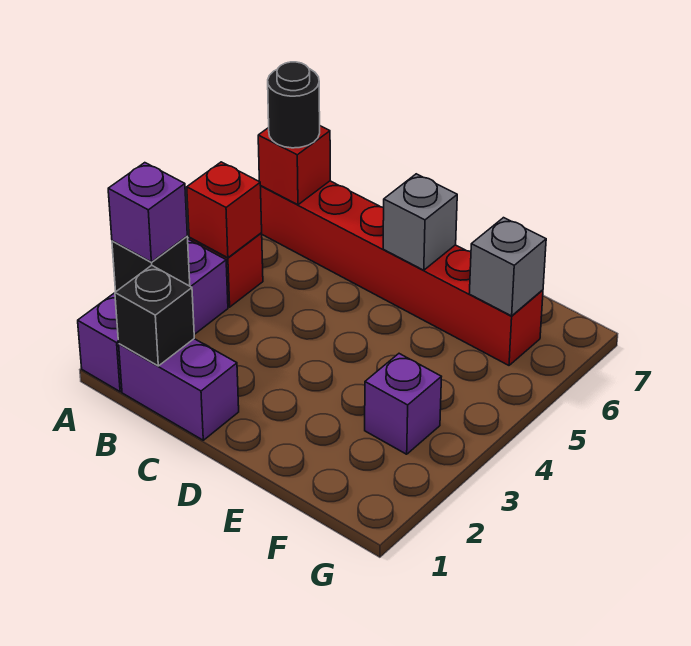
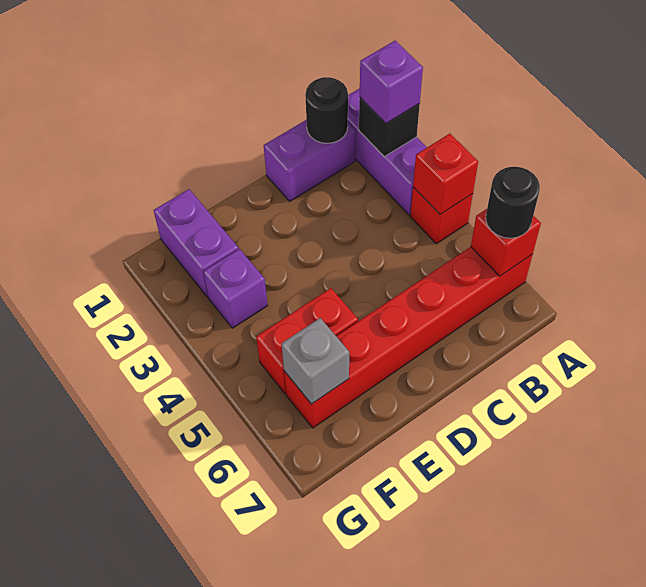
black 1x1 brick [115,265,194,366] -> black 1x1 round brick [305,77,348,143]
grey 1x1 brick [383,174,457,270] -> none
none -> red 1x2 brick [256,288,358,394]
none -> purple 1x2 brick [154,189,238,297]

